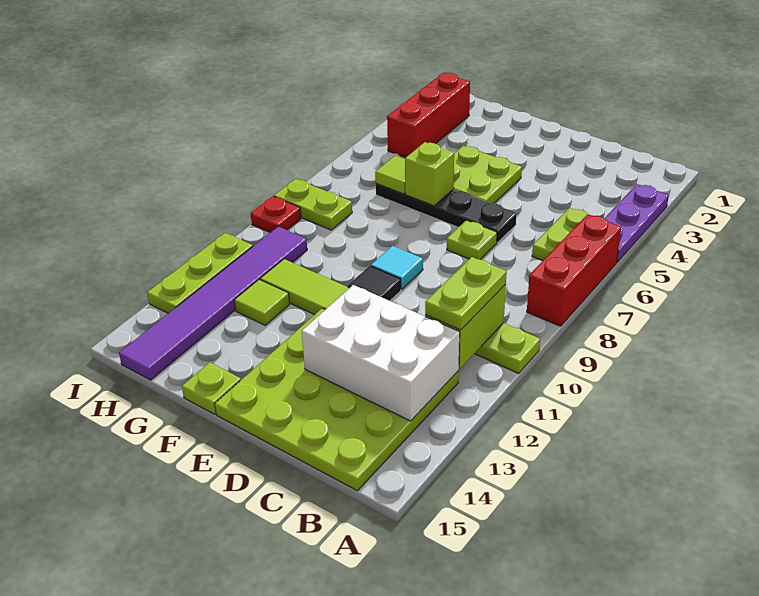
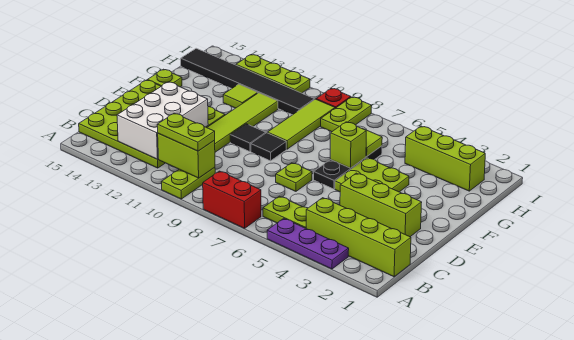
red 1x3 brick [527,214,621,326] -> red 1x2 brick [203,171,261,228]
none -> lime 1x4 brick [306,198,411,277]
none -> lime 1x3 brick [340,173,422,237]
black 1x4 plate [376,183,517,243] -> black 1x3 plate [314,146,382,189]
cyan 1x1 tile [371,246,423,290] -> black 1x1 tile [251,133,286,161]
none -> lime 1x3 tile [268,99,335,149]
red 1x3 brick [387,73,470,158] -> lime 1x3 brick [405,126,485,191]
purple 1x6 tile [119,227,307,380] -> black 1x6 tile [181,48,314,115]

